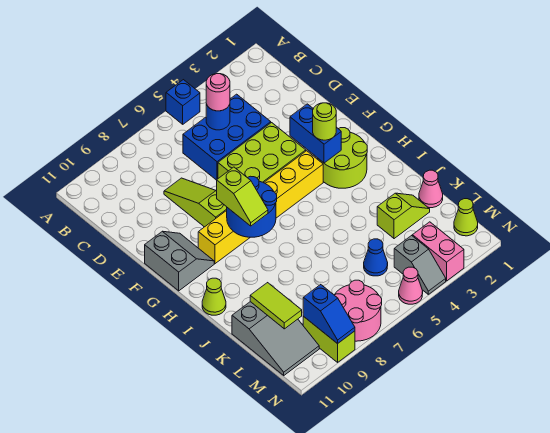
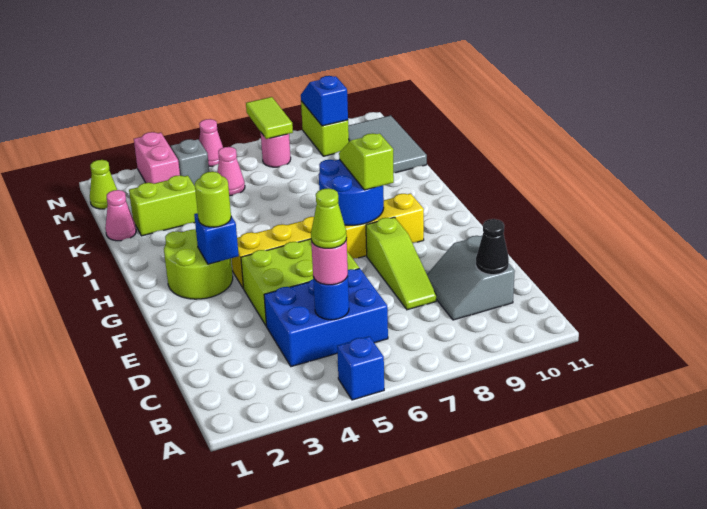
none -> black 1x1 cone [476,219,509,275]
blue 1x2 brick [290,104,341,163] -> blue 1x1 brick [194,213,239,264]
grey 2x2 slope [145,231,214,291] -> grey 2x2 slope moved to [427,236,515,320]
lime 1x1 cone [202,278,226,315] -> lime 1x1 cone moved to [311,188,347,248]
lime 1x2 slope [377,193,430,239] -> lime 1x2 brick [129,175,198,236]
grey 2x3 slope [232,302,319,375] -> grey 2x3 tile [348,115,427,173]
lime 1x2 tile [250,283,302,329] -> lime 1x2 tile moved to [246,97,293,139]
blue 1x1 cone [364,239,388,276] -> pink 1x1 cone [217,147,245,196]
pink 2x2 round brick [335,280,382,341] -> pink 1x1 round brick [261,133,291,167]

